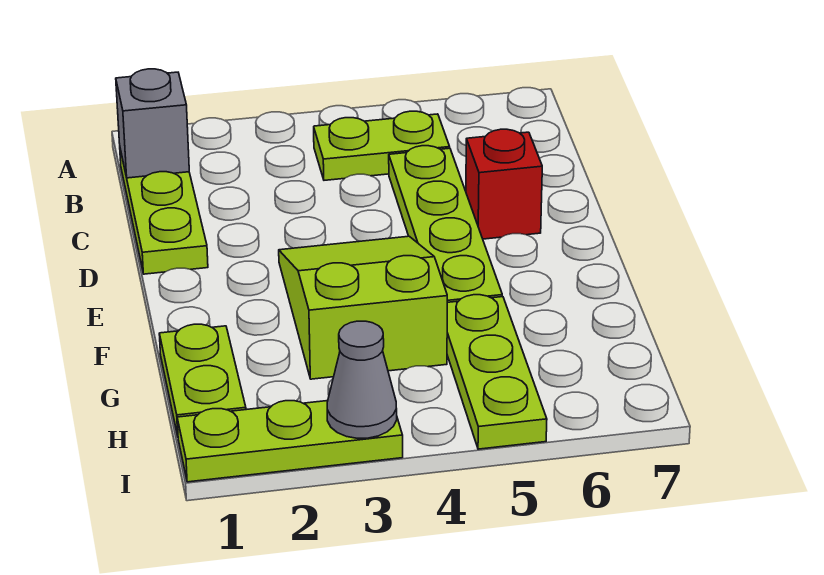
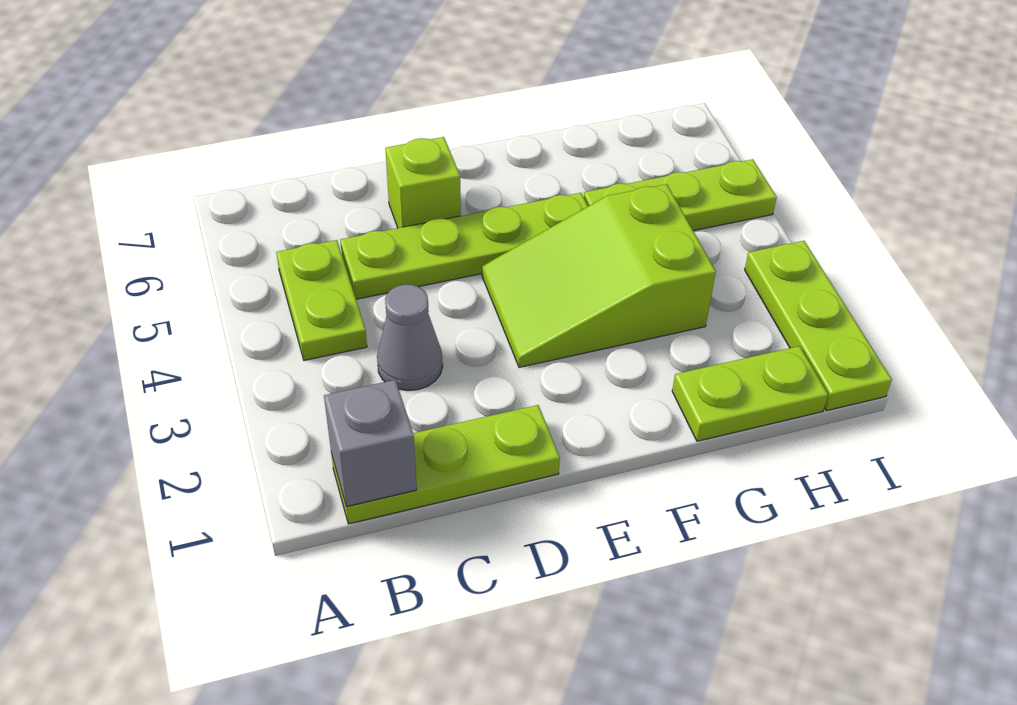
red 1x1 brick [466,129,542,239] -> lime 1x1 brick [385,137,461,228]
grey 1x1 cone [327,321,397,438] -> grey 1x1 cone moved to [377,285,443,391]

